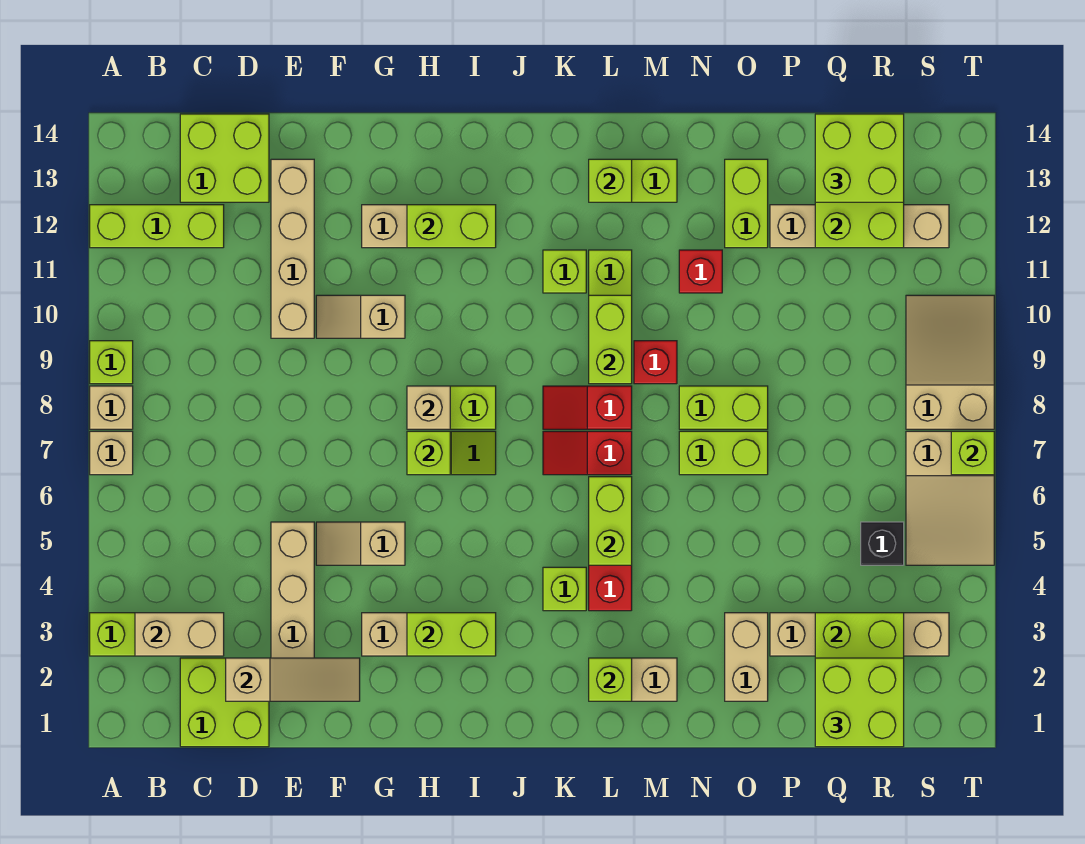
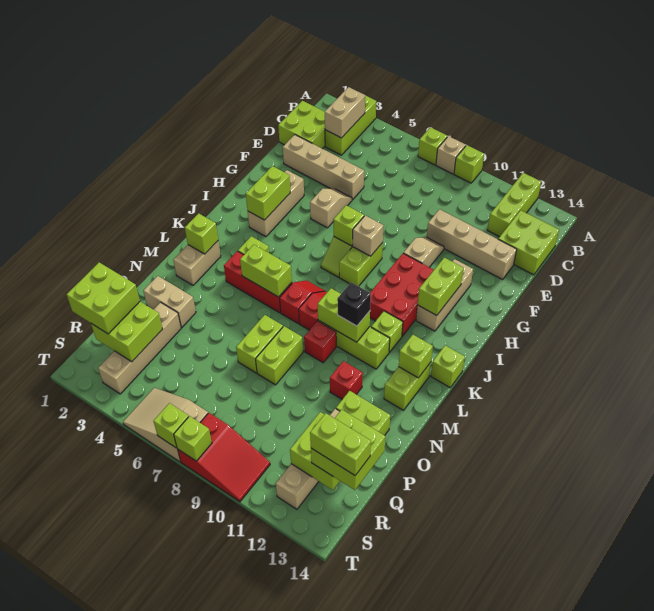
tan 1x1 brick [90,431,133,475] -> lime 1x1 brick [418,127,447,165]
tan 1x3 slope [226,658,360,701] -> none
none -> red 2x3 brick [370,253,434,336]
none -> lime 1x1 brick [431,345,465,387]
black 1x1 brick [861,522,904,565] -> black 1x1 brick moved to [337,282,371,326]
none -> lime 1x2 brick [310,413,371,475]
tan 2x3 slope [906,295,994,429] -> red 2x3 slope [178,413,270,502]
none -> lime 1x1 brick [174,416,212,461]

